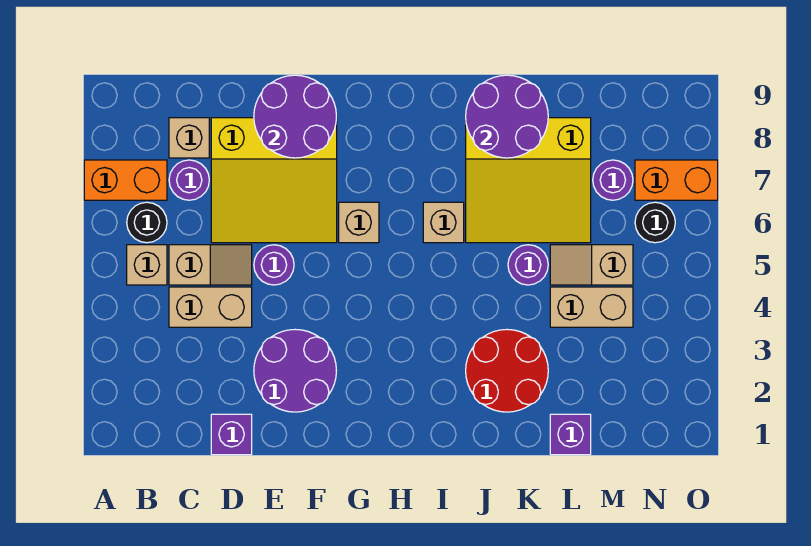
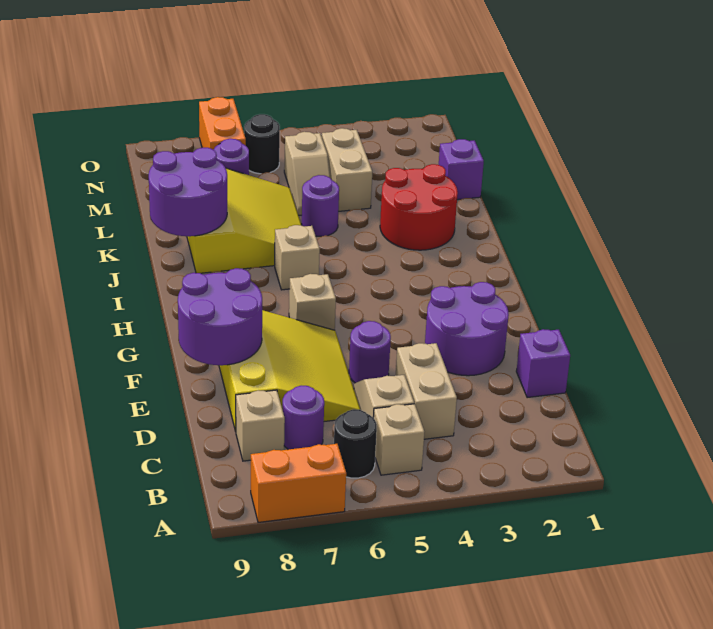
orange 1x2 brick [84,160,167,200] -> orange 1x2 brick turned to [251,444,346,522]

